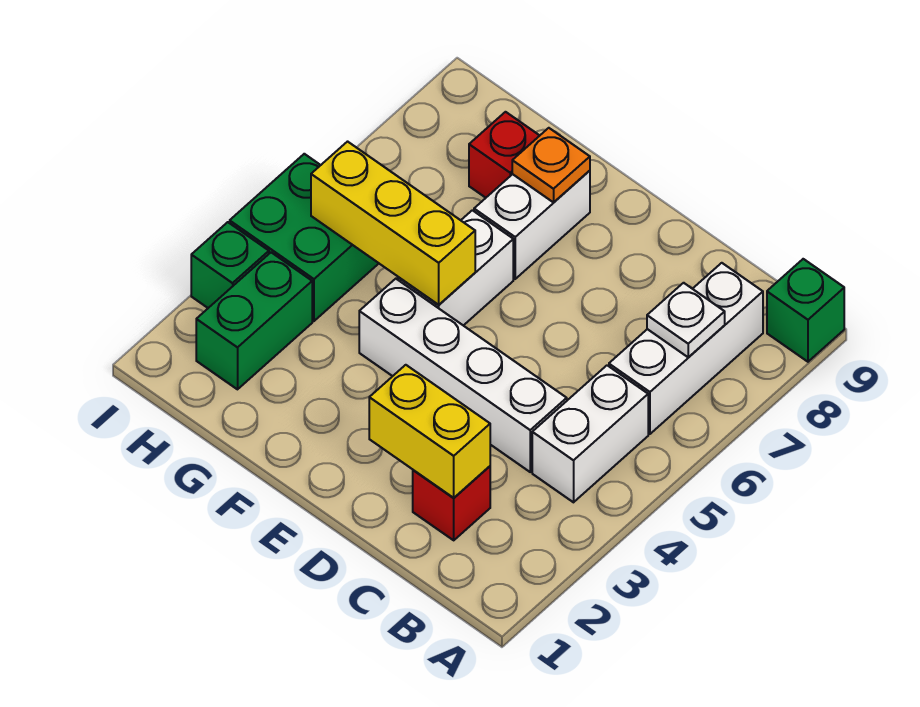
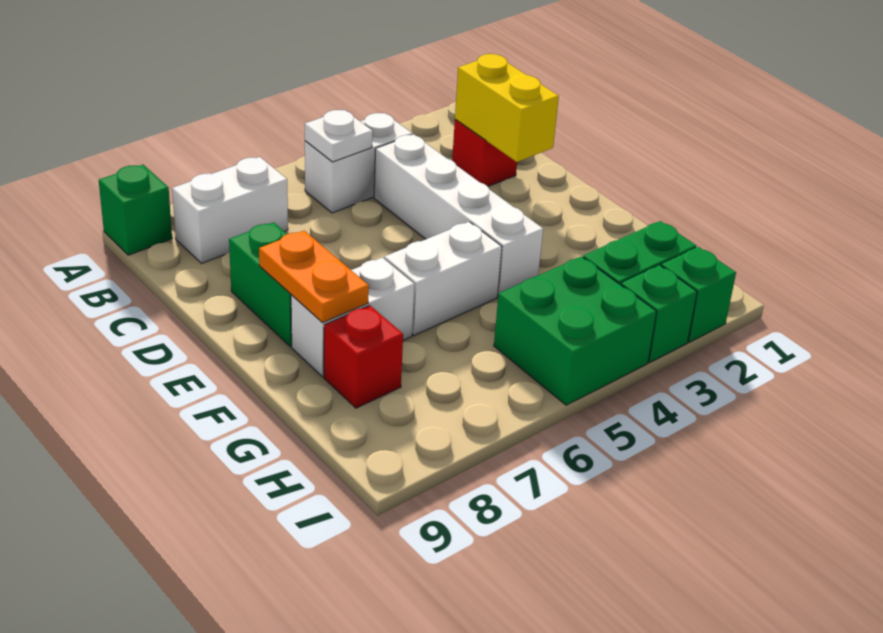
white 1x3 brick [609,263,763,434] -> white 1x2 brick [172,157,288,263]
white 1x1 plate [647,283,725,357] -> white 1x1 plate moved to [305,110,373,162]
none -> green 1x2 brick [229,222,292,346]
yellow 1x3 brick [311,142,475,305] -> none
orange 1x1 plate [512,128,590,202] -> orange 1x2 plate [259,231,369,322]
none -> green 1x1 brick [661,247,736,342]

